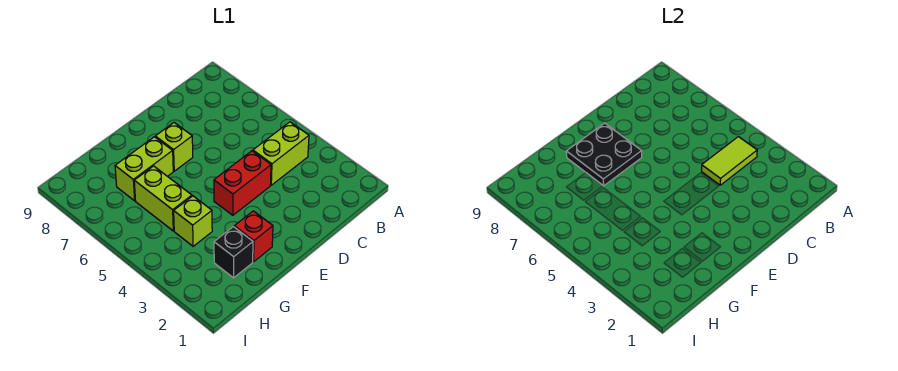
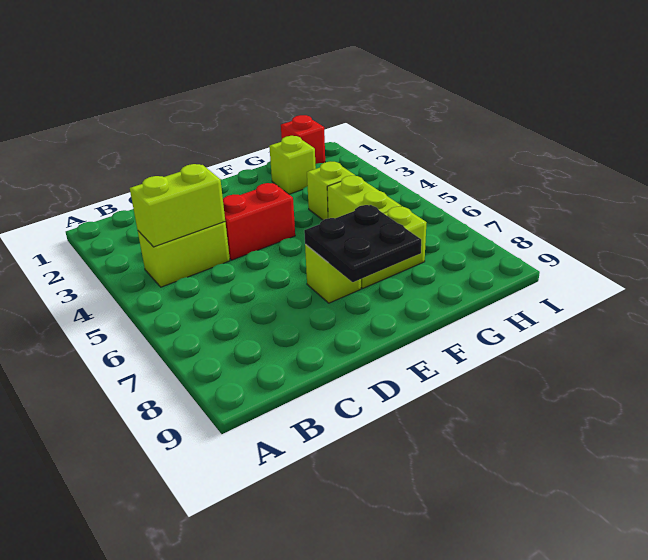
lime 1x2 tile [702,137,757,185] -> lime 1x2 brick [130,164,225,247]
red 1x1 brick [234,211,273,262] -> red 1x1 brick moved to [281,115,325,164]
black 1x1 brick [214,227,253,278] -> lime 1x1 brick [269,136,316,194]

